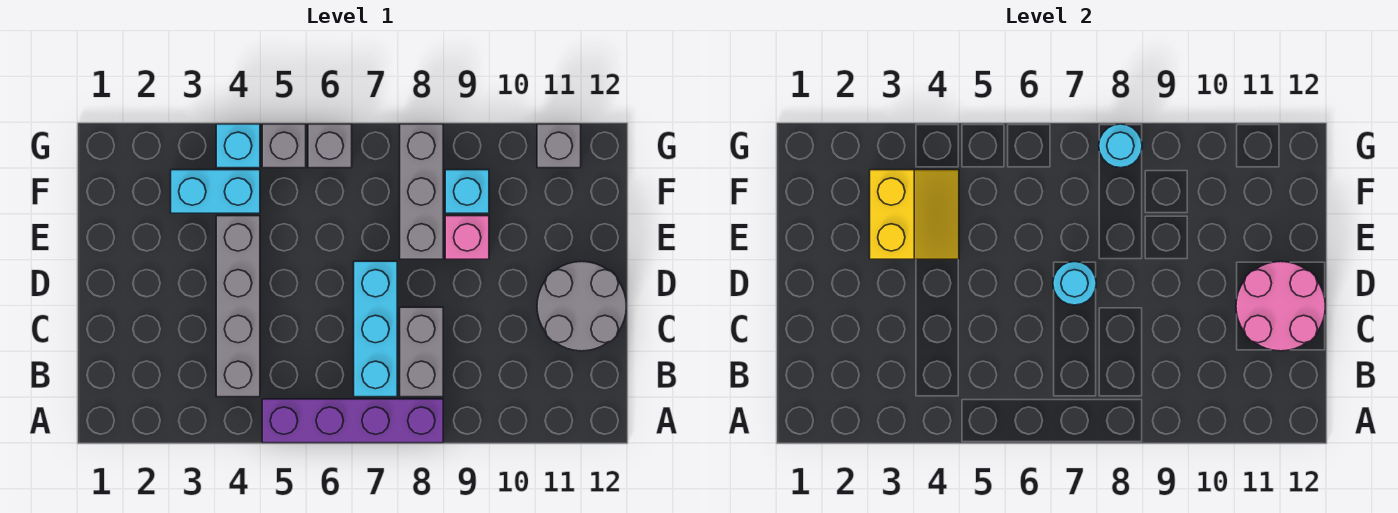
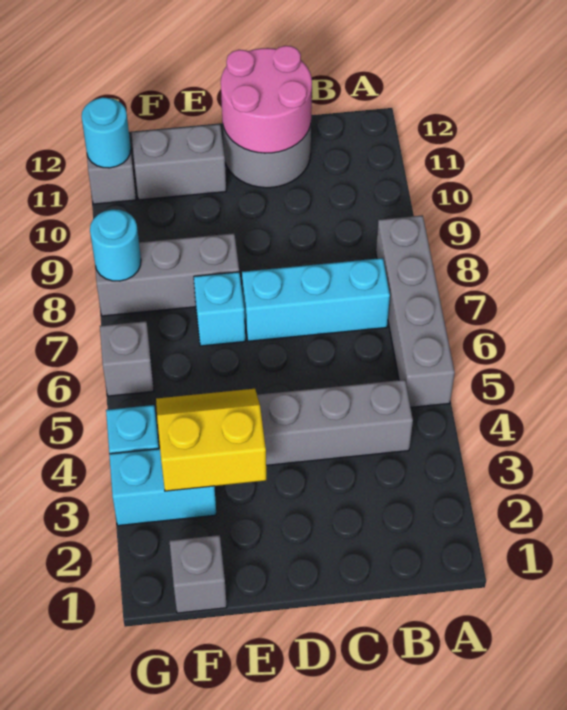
purple 1x4 brick [262,399,443,443] -> grey 1x4 brick [376,215,455,407]
grey 1x2 brick [400,307,443,397] -> grey 1x2 brick moved to [131,124,226,200]
cyan 1x1 round brick [1053,261,1096,305] -> cyan 1x1 round brick moved to [82,97,131,168]
pink 1x1 brick [445,216,489,259] -> none
cyan 1x2 brick [171,170,260,213] -> cyan 1x2 brick turned to [109,449,216,526]
cyan 1x1 brick [445,170,489,213] -> cyan 1x1 brick moved to [194,272,245,346]
grey 1x1 brick [262,124,306,168] -> grey 1x1 brick moved to [170,535,227,613]

